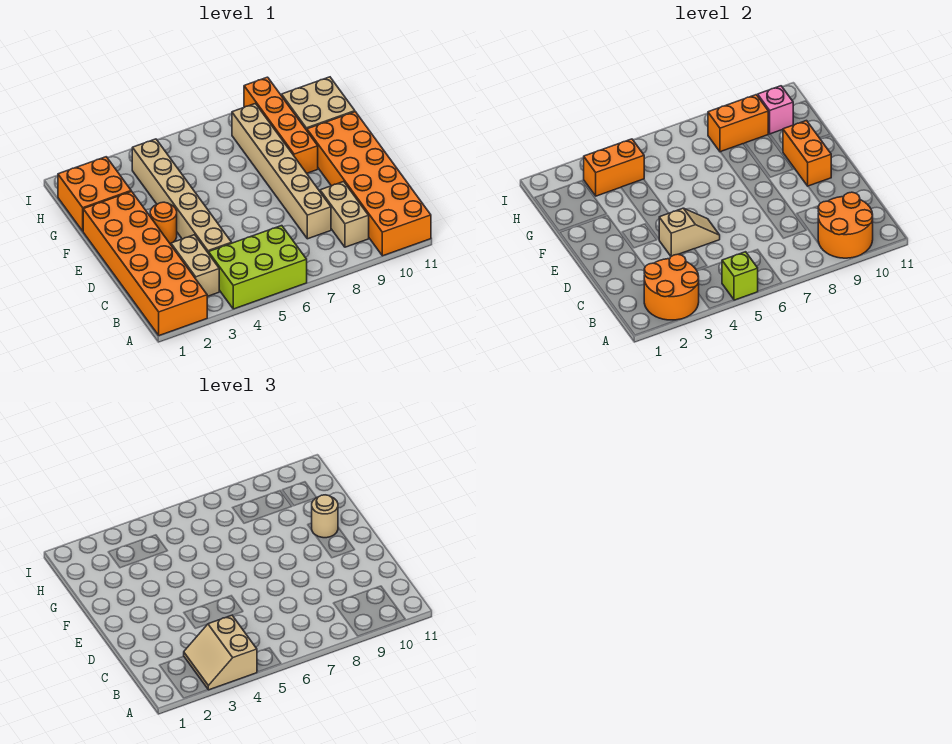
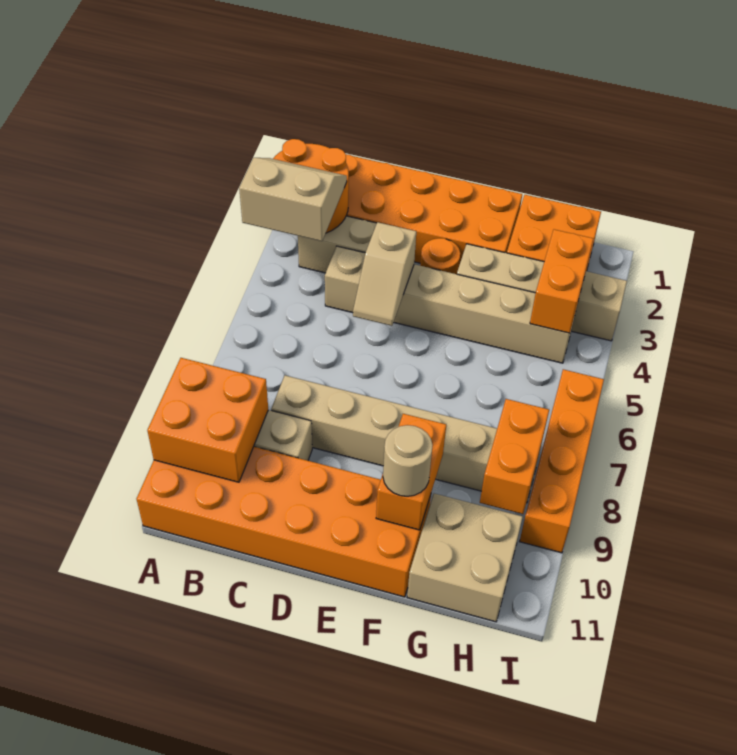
lime 2x3 brick [209,226,307,309] -> none
lime 1x1 brick [722,252,758,300] -> none
orange 2x2 round brick [818,192,873,258] -> orange 2x2 brick [147,358,268,482]
orange 1x2 brick [783,121,831,186] -> orange 1x2 brick turned to [376,414,446,530]
none -> tan 1x4 brick [457,244,627,341]
orange 1x4 brick [244,77,318,173] -> orange 1x4 brick turned to [520,369,604,553]
pink 1x1 brick [758,86,793,134] -> none

